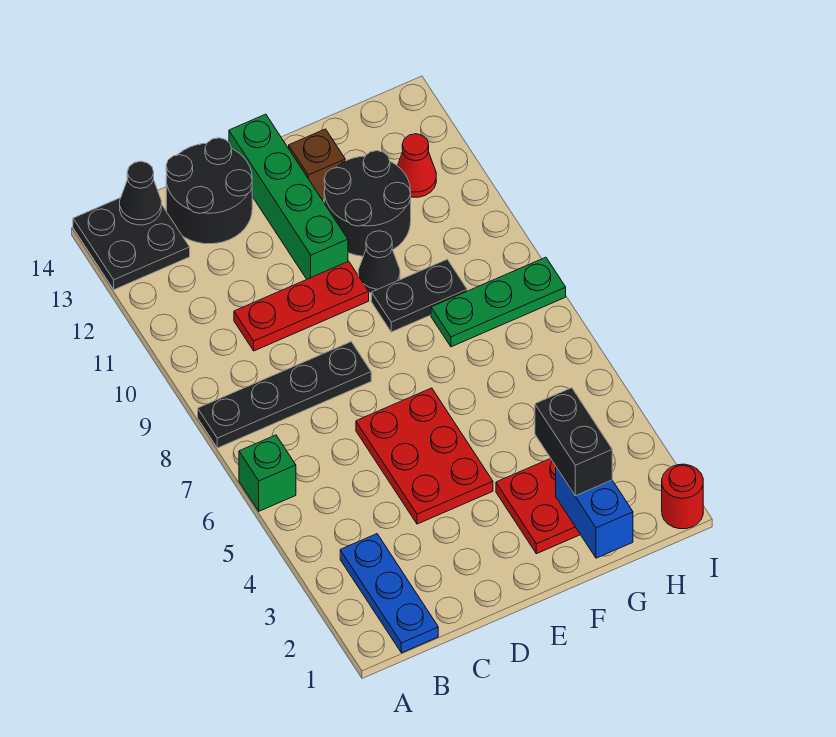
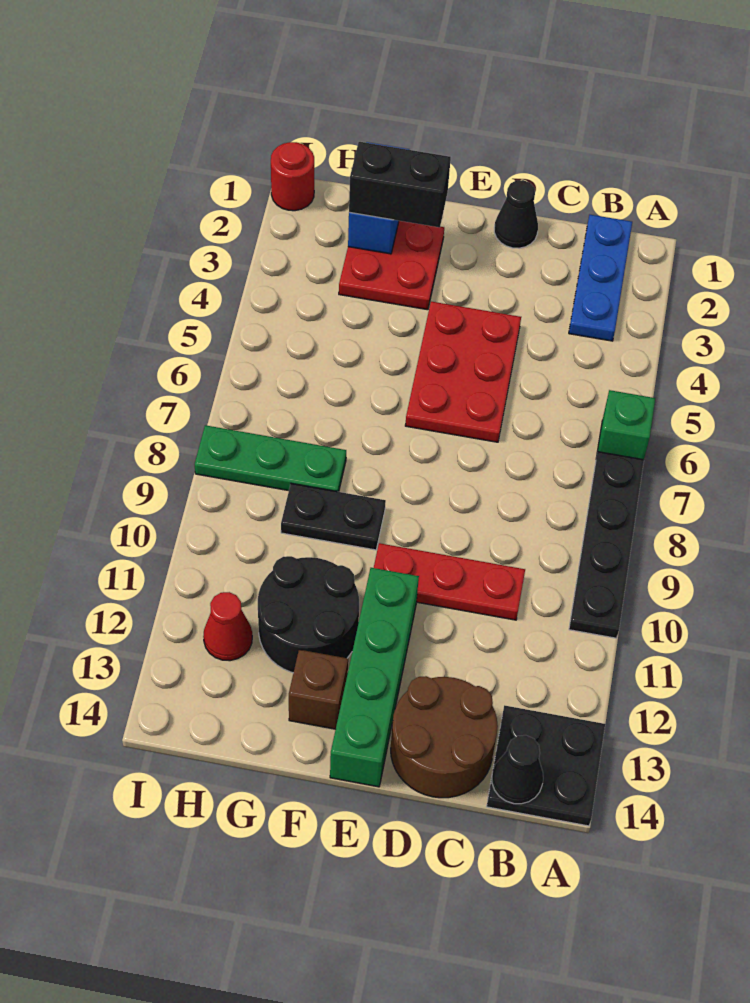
black 1x4 plate [198,342,371,448] -> black 1x4 plate turned to [569,452,644,638]
black 2x2 round brick [166,138,252,244] -> brown 2x2 round brick [391,676,498,798]
black 1x1 cone [358,231,400,293] -> black 1x1 cone moved to [494,180,538,248]
black 1x2 brick [535,388,612,496] -> black 1x2 brick turned to [349,142,451,228]

